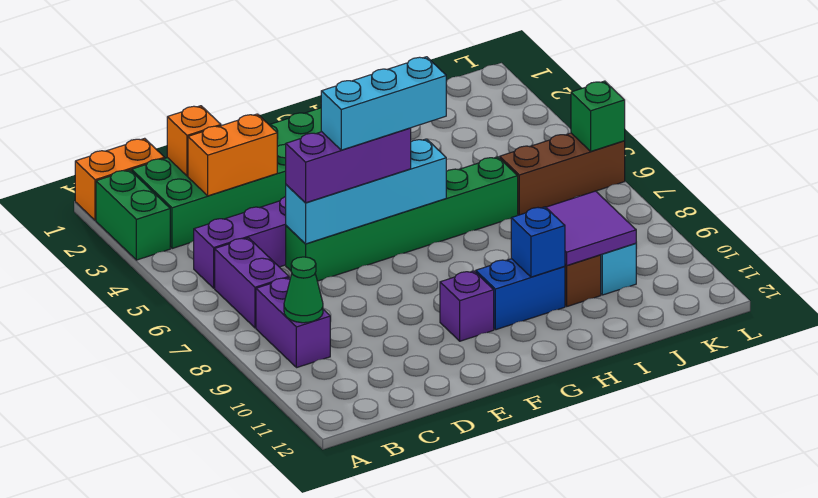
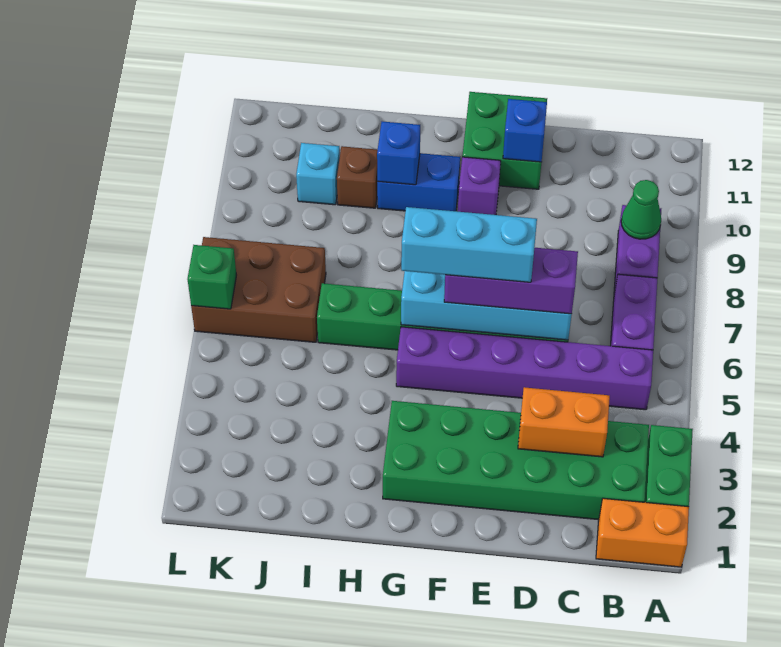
orange 1x1 brick [167,106,221,176] -> none
none -> green 2x2 brick [462,92,547,189]
none -> blue 1x1 brick [503,99,547,162]
purple 2x2 tile [546,191,636,266] -> none
brown 1x3 brick [500,133,625,215] -> brown 2x3 brick [191,237,326,342]

